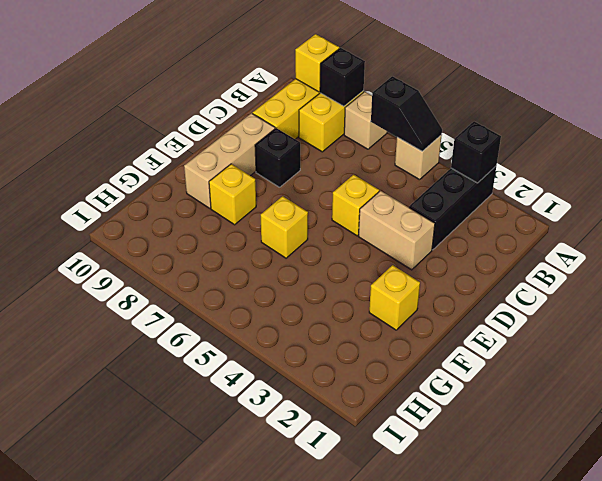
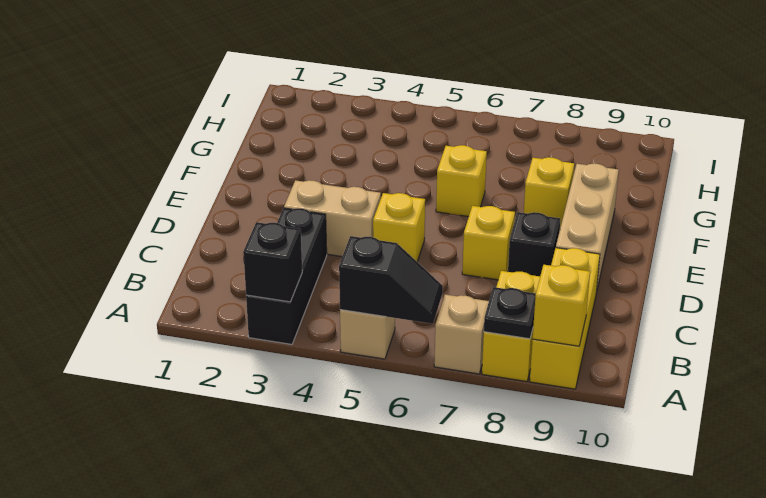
black 1x2 slope [371,76,442,151] -> black 1x2 slope turned to [339,236,443,324]
black 1x1 brick [320,48,365,106] -> black 1x1 plate [484,287,536,339]
yellow 1x1 brick [369,265,420,330] -> yellow 1x1 brick moved to [462,206,515,280]

